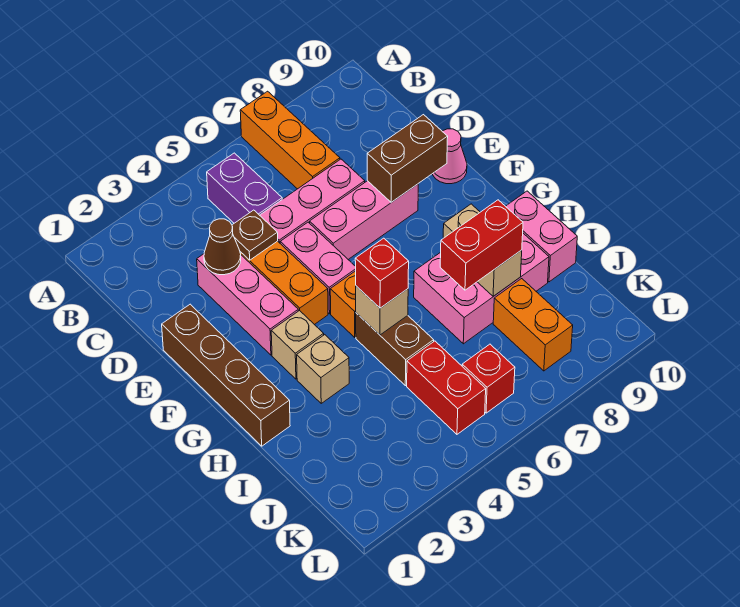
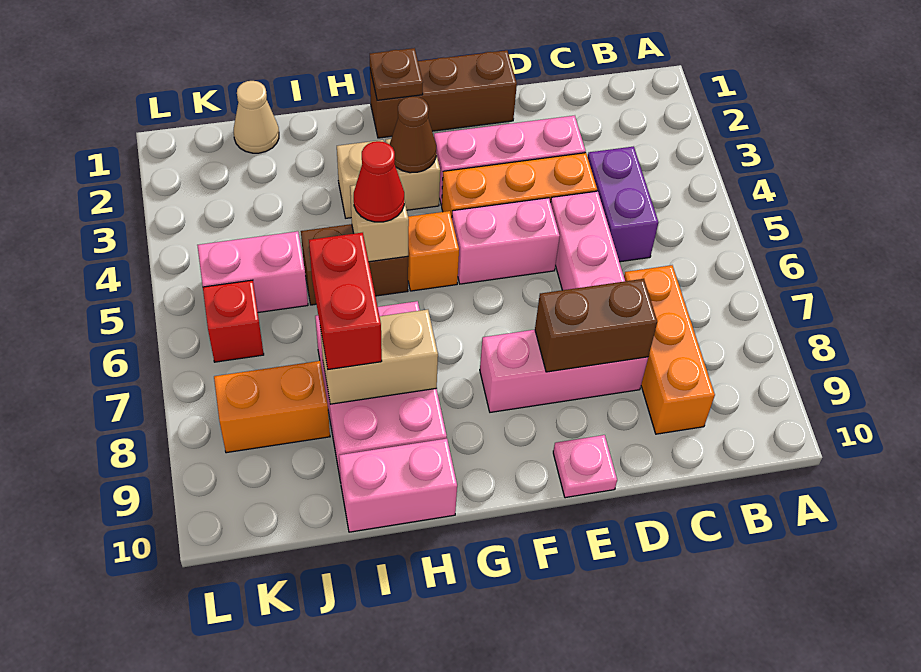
orange 1x3 brick [240,91,340,189] -> orange 1x3 brick turned to [624,265,715,434]
purple 1x2 brick [207,153,282,223] -> purple 1x2 brick turned to [588,146,658,262]
brown 1x1 cone [204,219,241,275] -> brown 1x1 cone moved to [389,96,436,173]
brown 1x1 plate [232,210,278,260] -> brown 1x1 plate moved to [370,48,423,100]
brown 1x4 brick [162,304,290,446] -> brown 1x3 brick [370,50,517,138]
pink 1x3 brick [310,181,418,259] -> pink 1x3 brick turned to [480,330,648,412]
brown 1x2 brick [367,115,448,202] -> brown 1x2 brick turned to [535,279,657,372]
pink 1x1 cone [433,129,467,184] -> pink 1x1 plate [553,435,617,498]
red 1x1 brick [355,238,409,308] -> red 1x1 cone [354,141,404,222]
none -> tan 1x1 cone [234,81,279,153]
red 1x2 brick [407,341,486,434] -> pink 1x2 brick [197,231,308,312]

